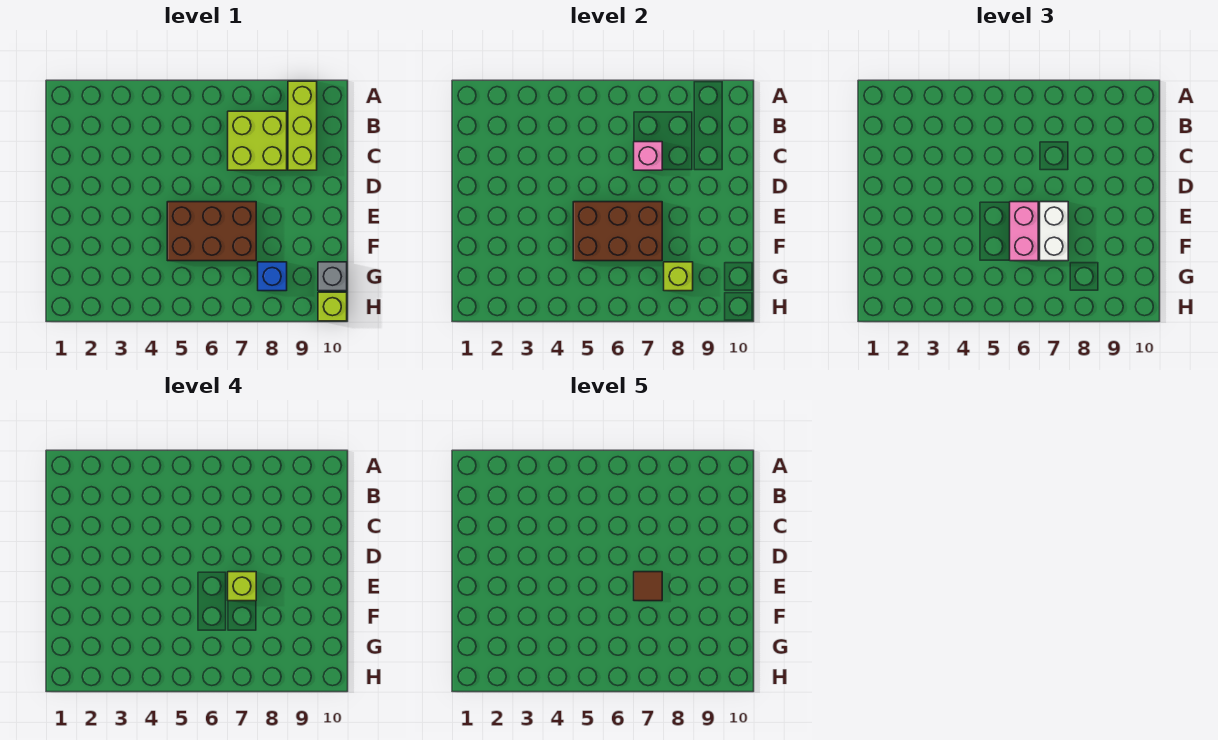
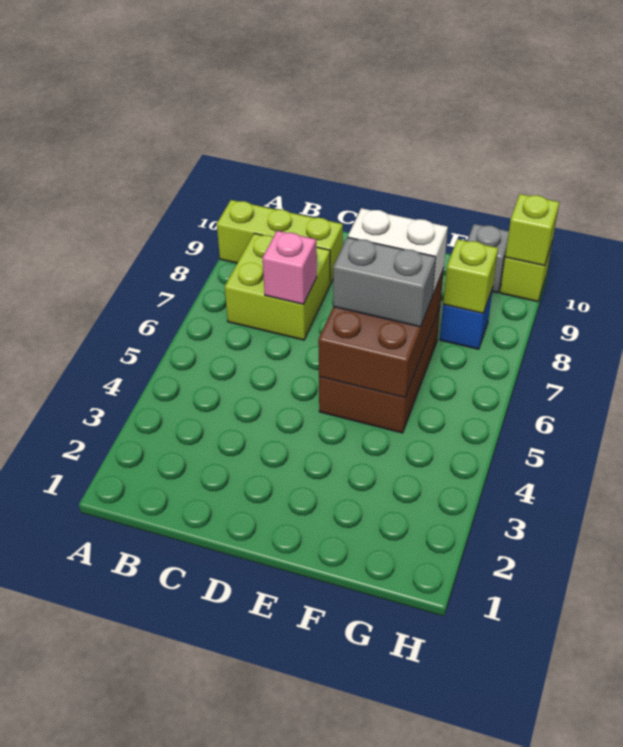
pink 1x2 brick [1010,202,1038,261] -> grey 1x2 brick [333,237,436,327]
lime 1x1 brick [228,572,256,601] -> lime 1x1 brick moved to [505,194,559,266]
brown 1x1 tile [634,572,662,601] -> none

